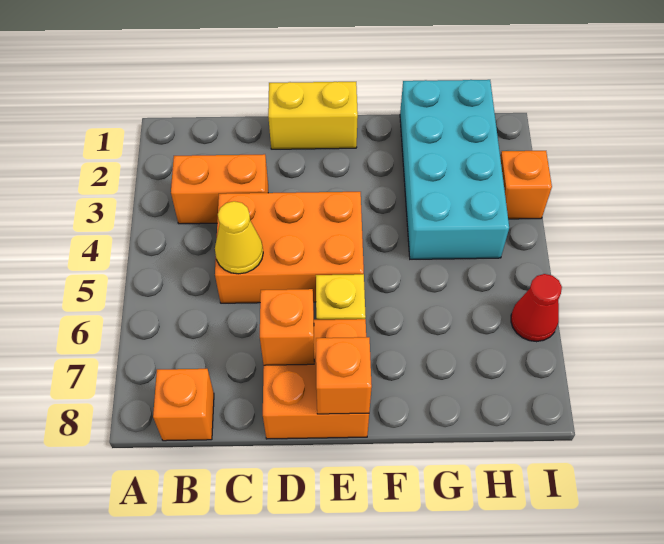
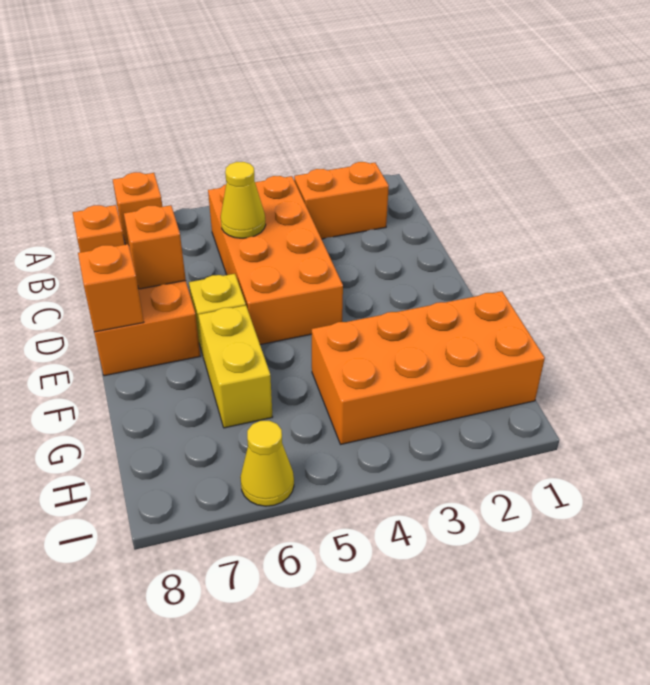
orange 1x2 brick [171,154,268,224] -> orange 1x2 brick turned to [294,162,389,239]
orange 2x3 brick [215,192,364,303] -> orange 2x4 brick [208,176,343,345]
yellow 1x2 brick [268,82,358,149] -> yellow 1x2 brick moved to [198,305,273,428]
cyan 2x4 brick [400,80,509,259] -> orange 2x4 brick [312,291,545,444]
orange 1x1 brick [500,151,552,219] -> orange 1x1 brick moved to [113,172,163,245]
red 1x1 cone [511,274,562,342] -> yellow 1x1 cone [240,421,294,506]

